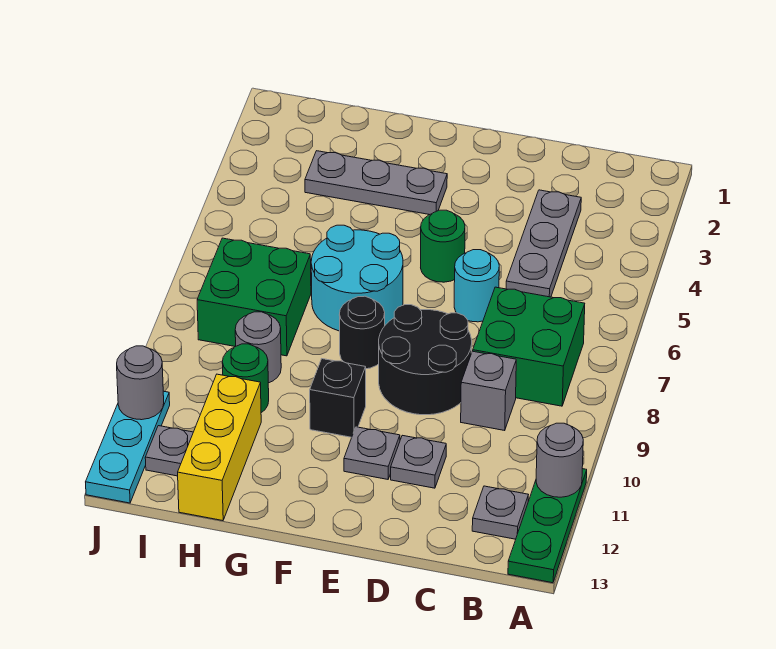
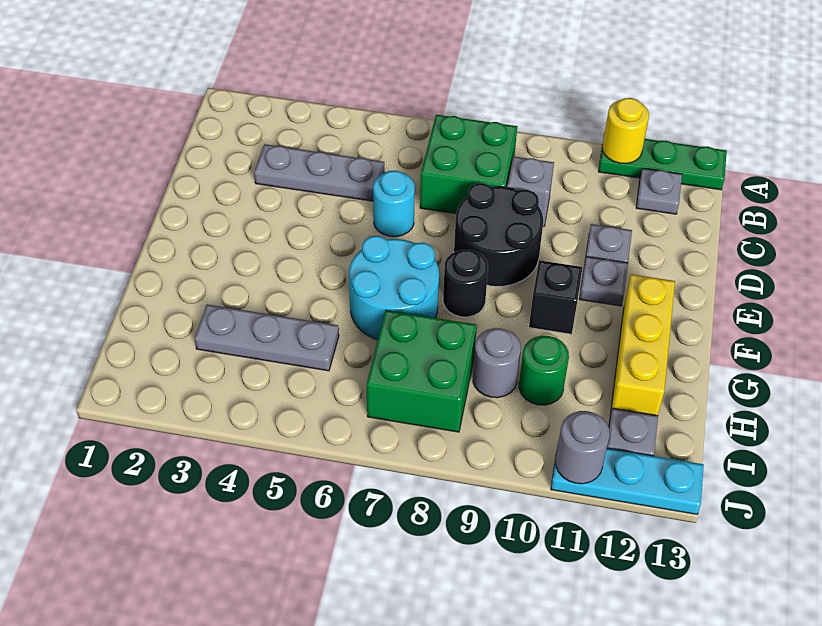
grey 1x1 round brick [536,423,583,497] -> yellow 1x1 round brick [602,98,649,164]
green 1x1 round brick [421,210,465,282] -> none
grey 1x3 plate [305,151,447,215] -> grey 1x3 plate turned to [195,305,339,371]
yellow 1x3 brick [178,374,261,521] -> yellow 1x3 brick turned to [610,274,675,416]

